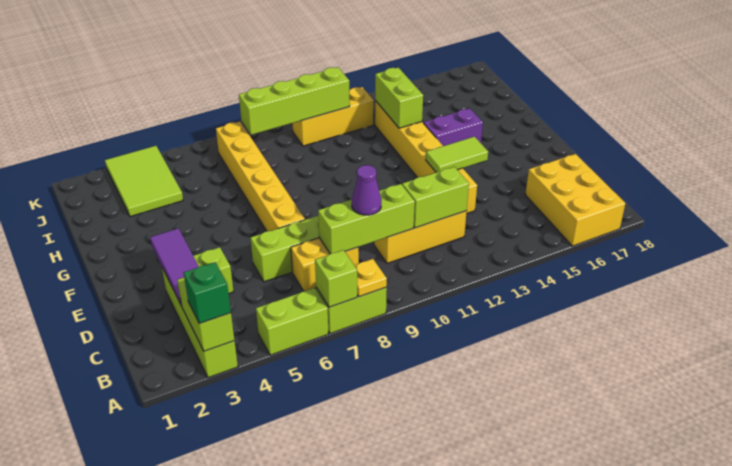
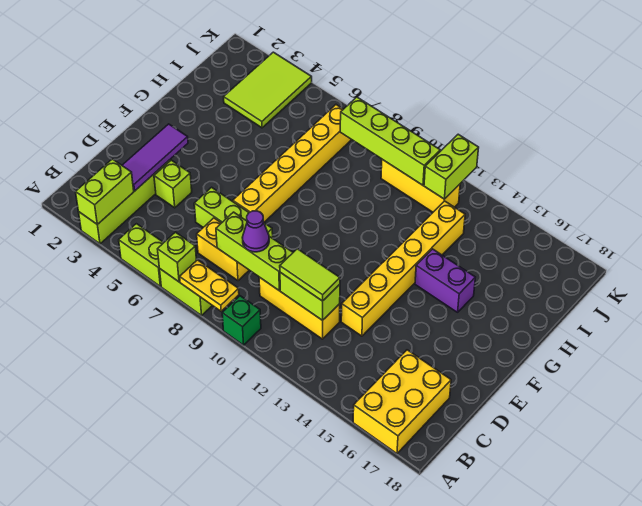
green 1x1 brick [184,262,231,323] -> green 1x1 brick moved to [222,296,261,345]
yellow 1x1 plate [354,259,387,297] -> yellow 1x2 plate [180,260,239,311]
lime 1x2 tile [426,137,488,172] -> lime 1x2 tile moved to [280,249,340,301]
lime 1x2 brick [375,68,423,128] -> lime 1x2 brick moved to [424,134,479,199]

